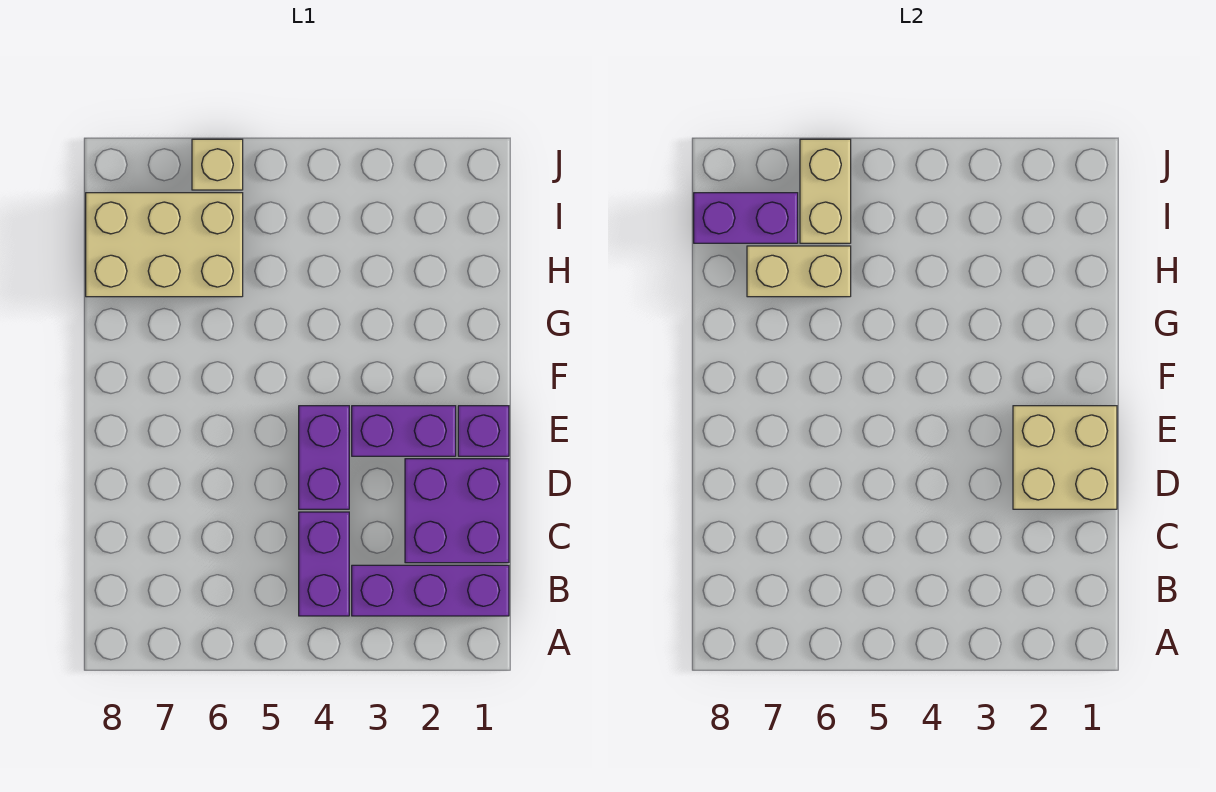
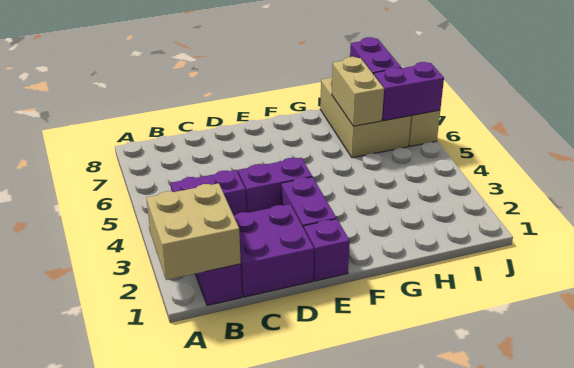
tan 2x2 brick [1013,406,1117,509] -> tan 2x2 brick moved to [146,183,241,280]
tan 1x2 brick [800,139,851,243] -> purple 1x2 brick [374,62,444,121]

